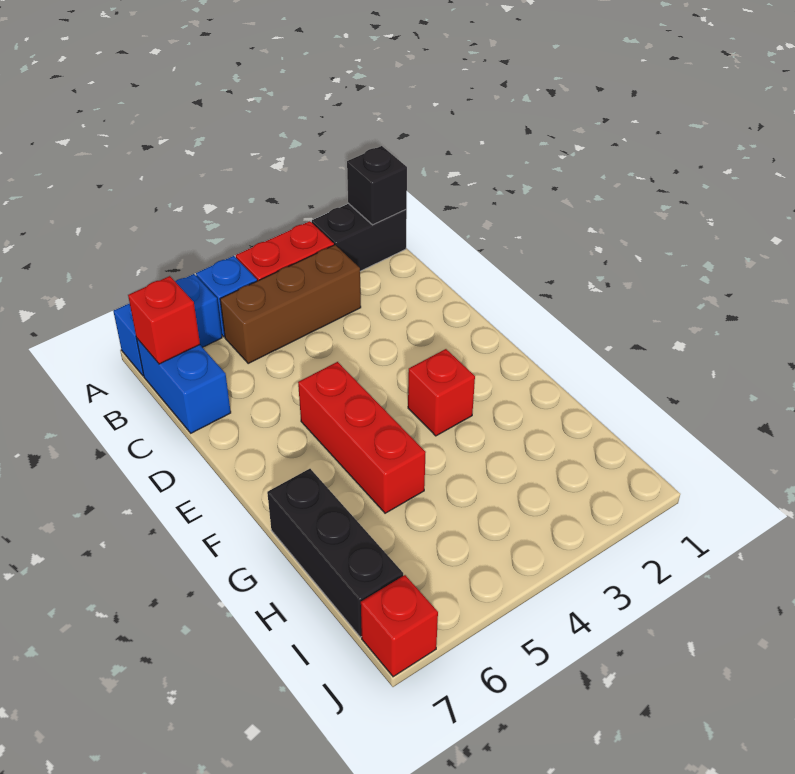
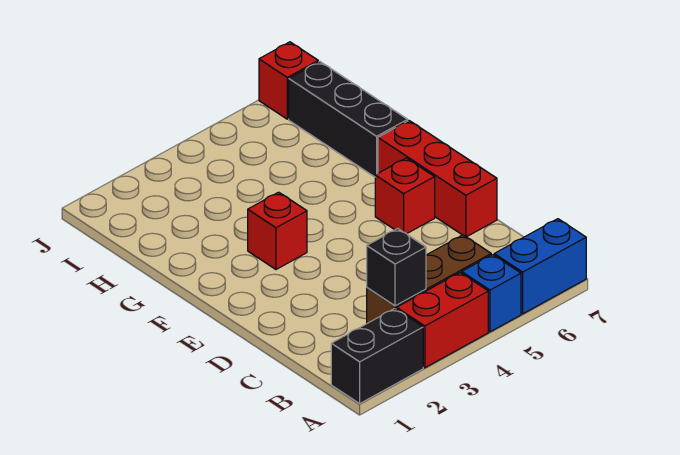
black 1x1 brick [347,146,407,225] -> black 1x1 brick moved to [367,229,426,306]
blue 1x2 brick [137,339,231,433] -> none
red 1x1 brick [128,276,200,364] -> red 1x1 brick moved to [375,158,435,234]
red 1x3 brick [298,362,426,513] -> red 1x3 brick moved to [378,121,497,237]

